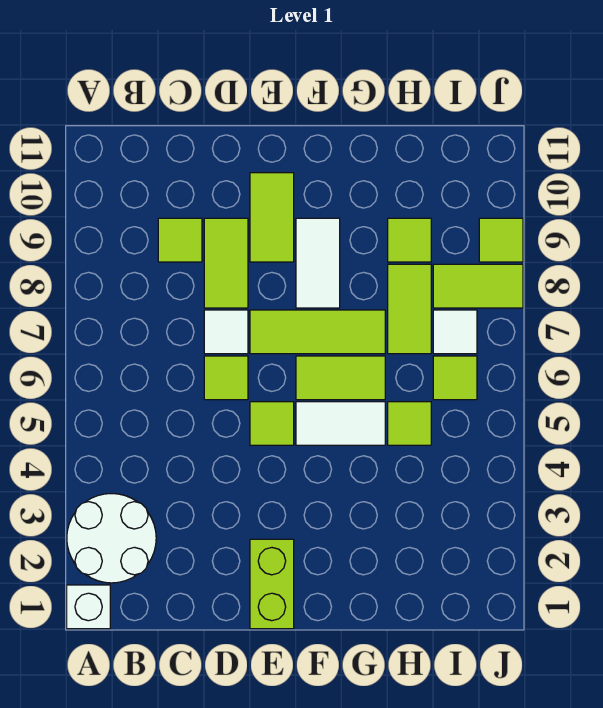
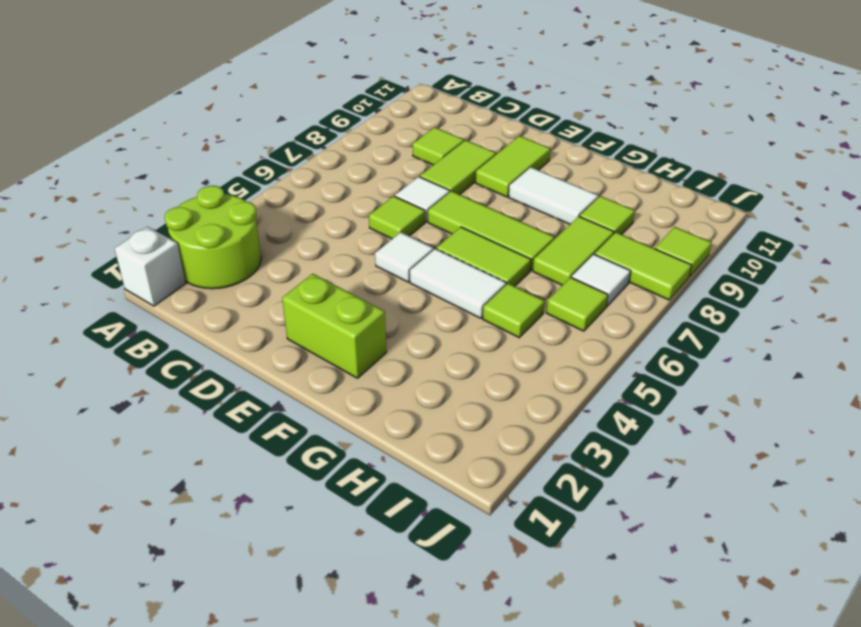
white 2x2 round brick [67,494,156,583] -> lime 2x2 round brick [165,186,261,289]
lime 1x2 brick [250,539,294,629] -> lime 1x2 brick turned to [282,274,386,378]
lime 1x1 tile [250,402,294,445] -> white 1x1 tile [375,232,434,282]
white 1x2 tile [296,218,340,308] -> white 1x2 tile turned to [509,167,598,224]

